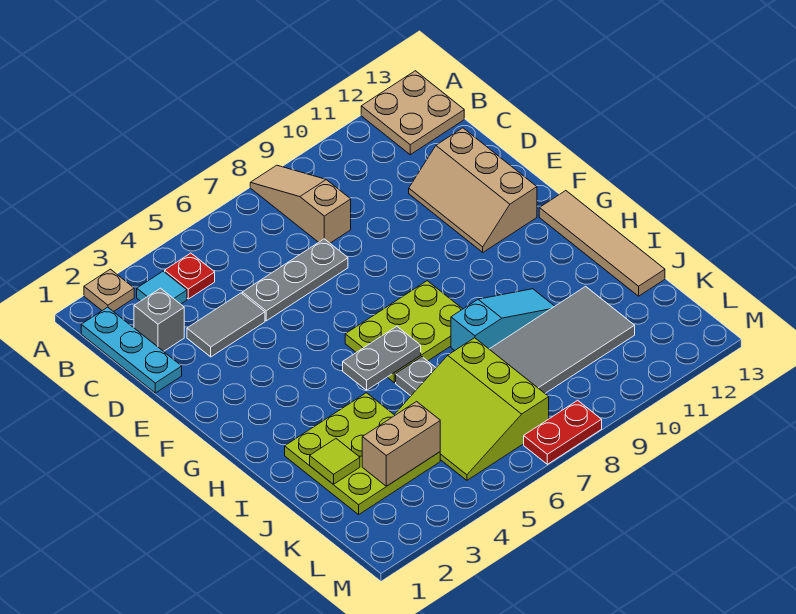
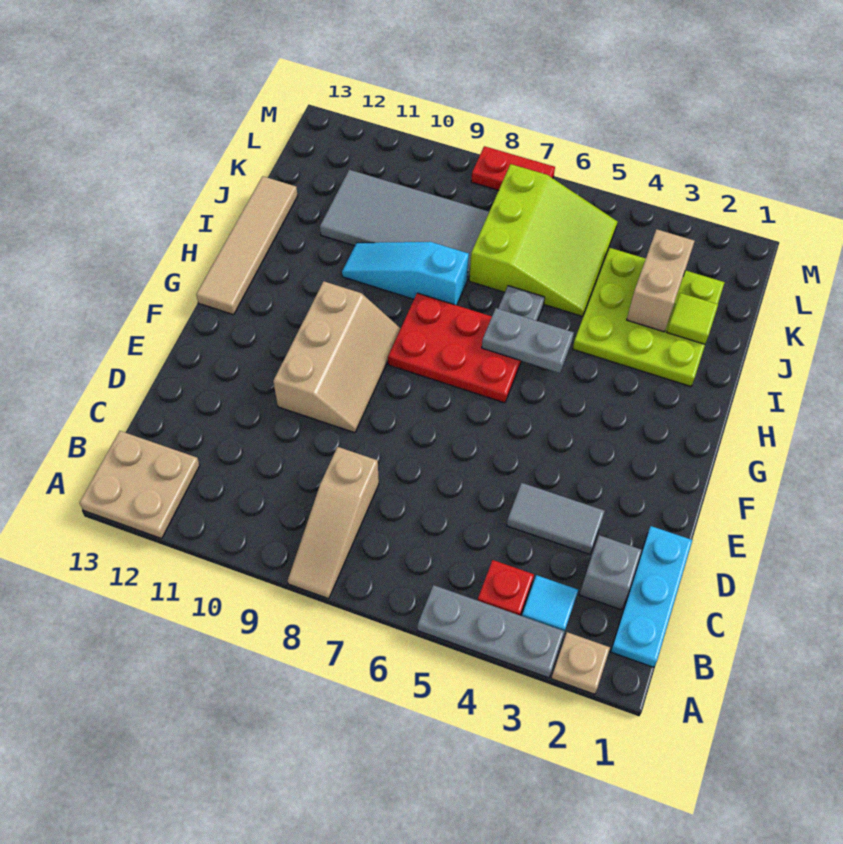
grey 1x3 plate [242,239,348,321] -> grey 1x3 plate moved to [418,585,565,678]
tan 2x3 slope [409,128,537,252] -> tan 2x3 slope moved to [273,281,401,433]
lime 2x3 plate [345,281,462,383] -> red 2x3 plate [388,293,521,403]
tan 1x2 brick [362,402,440,486] -> tan 1x2 brick turned to [627,229,695,332]

